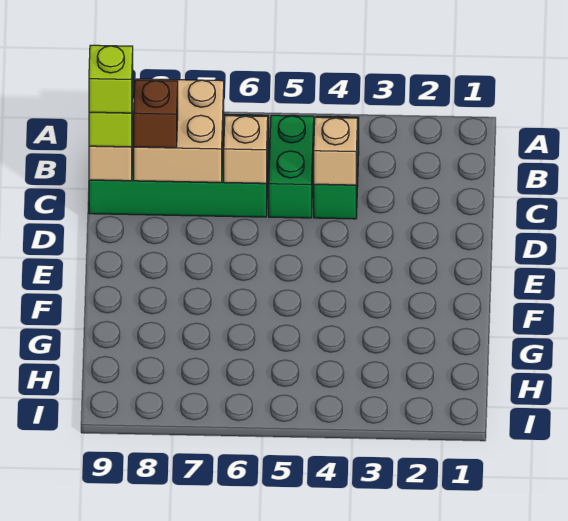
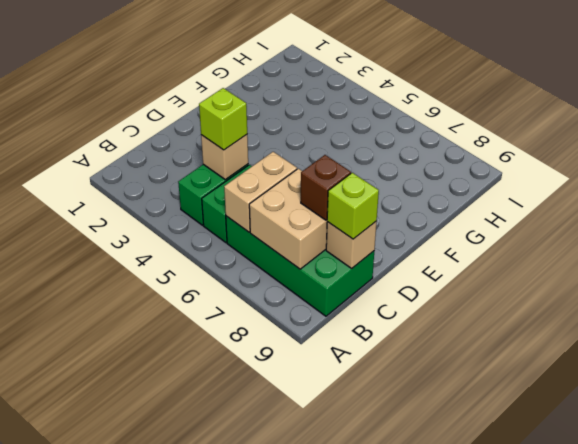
tan 1x1 brick [224,116,268,183] -> tan 1x2 brick [224,152,297,232]
lime 1x1 brick [89,45,133,113] -> lime 1x1 brick moved to [199,88,247,150]

